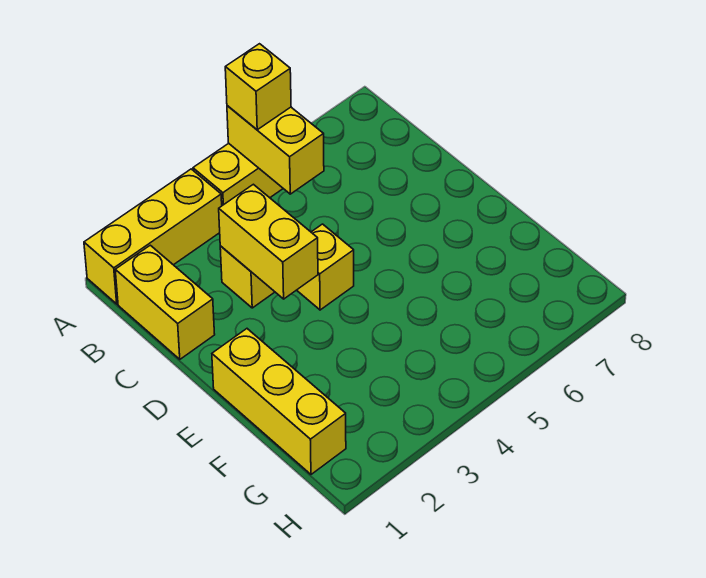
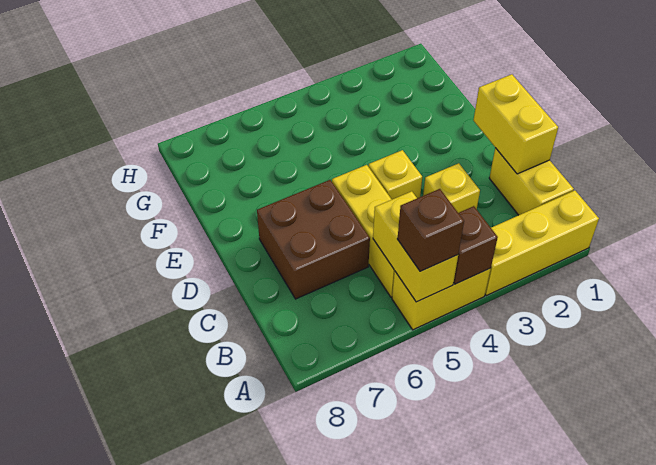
none -> brown 1x1 brick [454,206,498,284]
yellow 1x1 brick [225,44,291,130] -> brown 1x1 brick [397,189,464,271]
yellow 1x2 brick [219,184,318,299] -> yellow 1x2 brick moved to [473,74,558,174]
none -> brown 2x2 brick [257,180,370,299]
yellow 1x3 brick [212,329,346,474] -> yellow 1x3 brick moved to [332,165,395,297]

